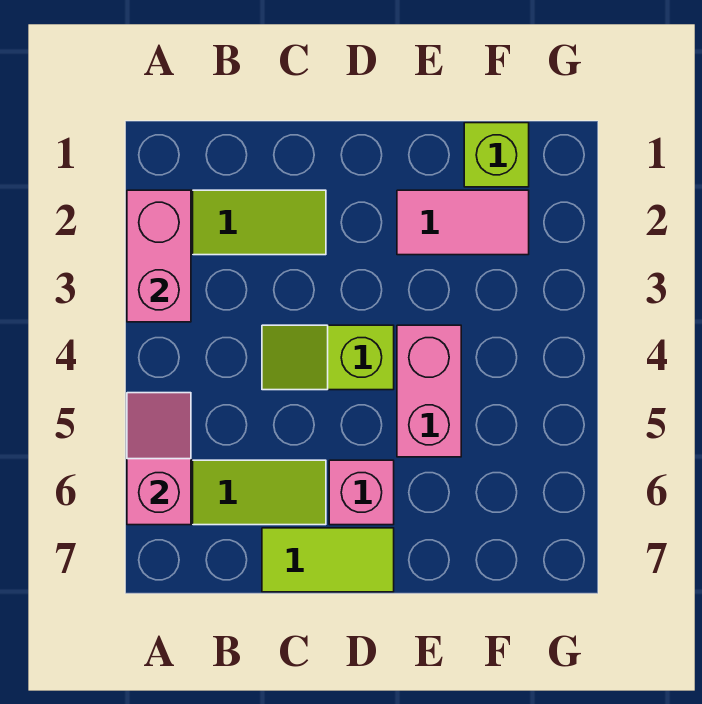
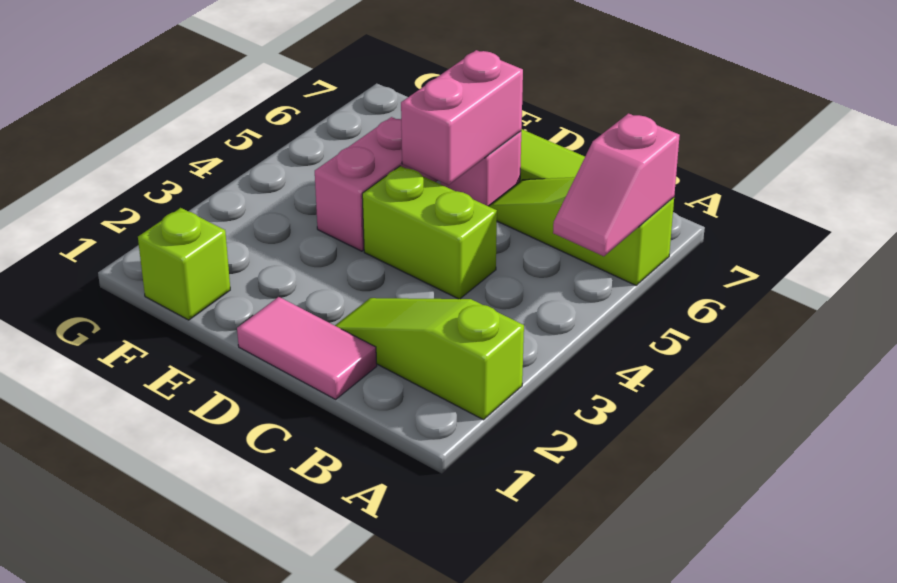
pink 1x2 brick [127,190,191,322] -> pink 1x2 brick moved to [401,50,523,185]
lime 1x2 slope [262,325,394,390] -> lime 1x2 brick [362,166,497,299]
pink 1x2 tile [397,190,529,255] -> pink 1x2 tile moved to [237,297,377,399]

